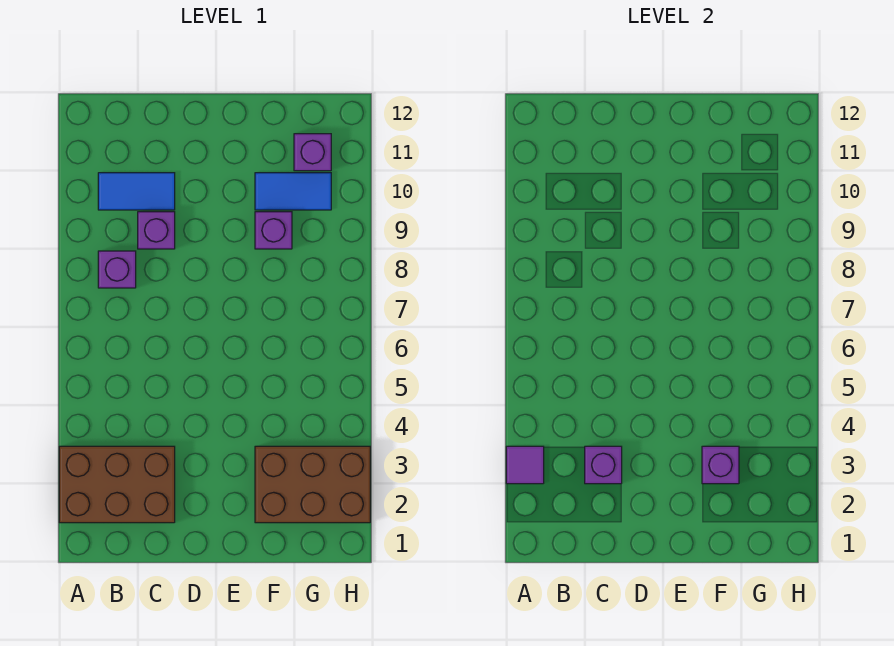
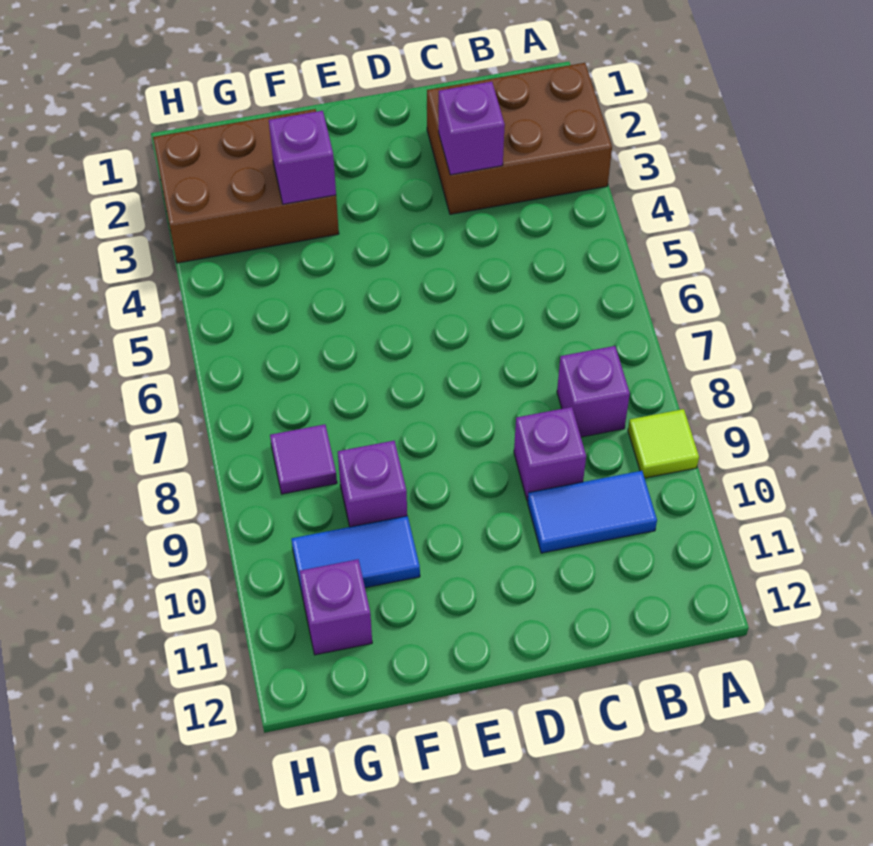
purple 1x1 tile [506,446,544,484] -> purple 1x1 tile moved to [270,424,337,494]
none -> lime 1x1 tile [628,409,699,478]

